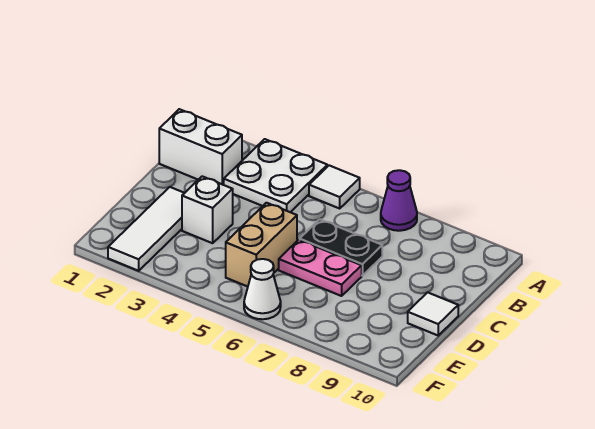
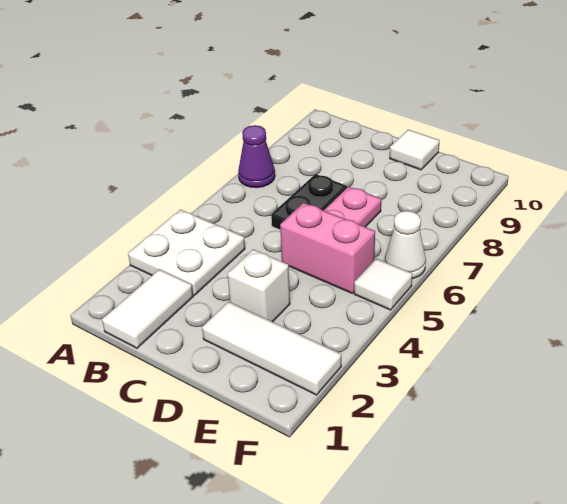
white 1x1 tile [309,165,360,208] -> white 1x1 tile moved to [354,259,412,310]
white 1x2 brick [159,109,242,185] -> white 1x2 tile [102,269,193,348]
tan 1x2 brick [226,203,297,287] -> pink 1x2 brick [280,203,375,293]

